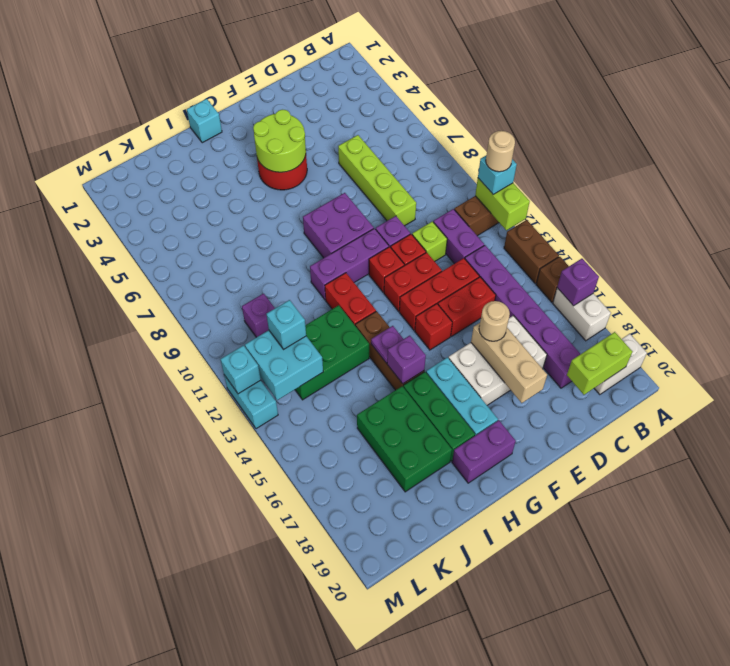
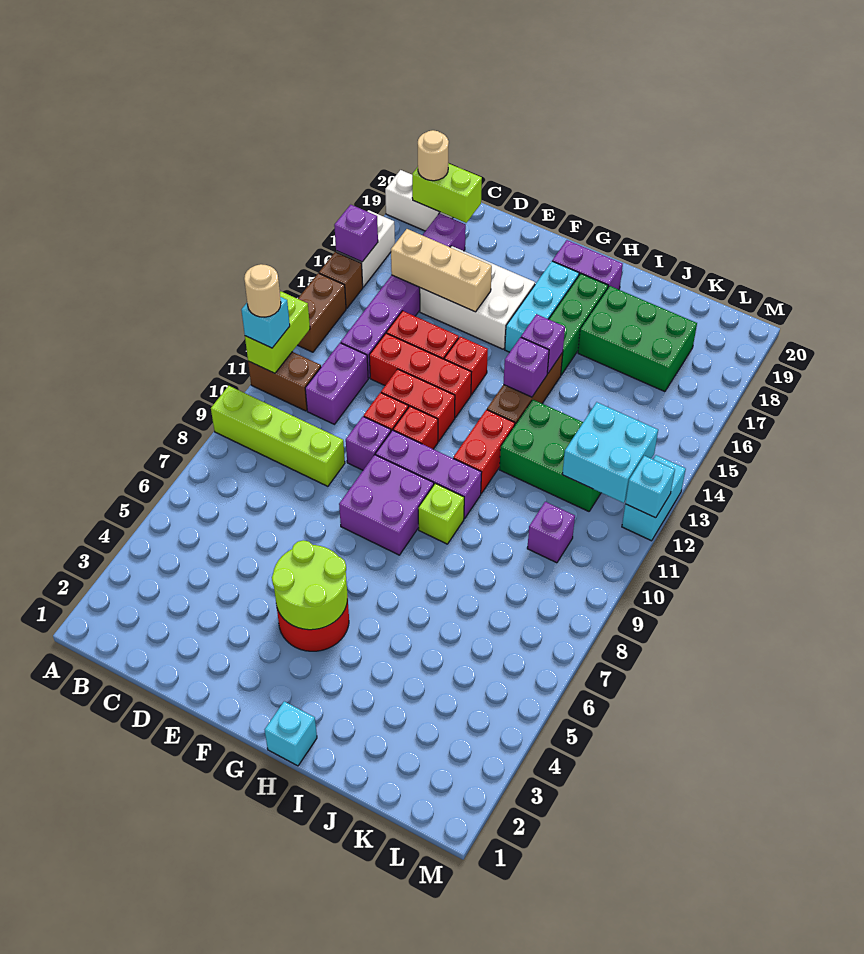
lime 1x4 brick [338,135,416,226] -> lime 1x4 brick turned to [211,386,345,486]
lime 1x1 brick [412,221,447,261] -> lime 1x1 brick moved to [418,483,464,544]
tan 1x3 brick [471,323,547,403] -> tan 1x3 brick turned to [391,229,492,312]
tan 1x1 round brick [479,301,510,341] -> tan 1x1 round brick moved to [418,130,449,181]
purple 1x1 plate [371,326,403,363] -> purple 1x1 brick [503,337,549,397]
green 2x3 brick [357,386,452,492] -> green 2x3 brick turned to [578,286,697,392]
cyan 1x1 brick [266,300,306,349] -> none

